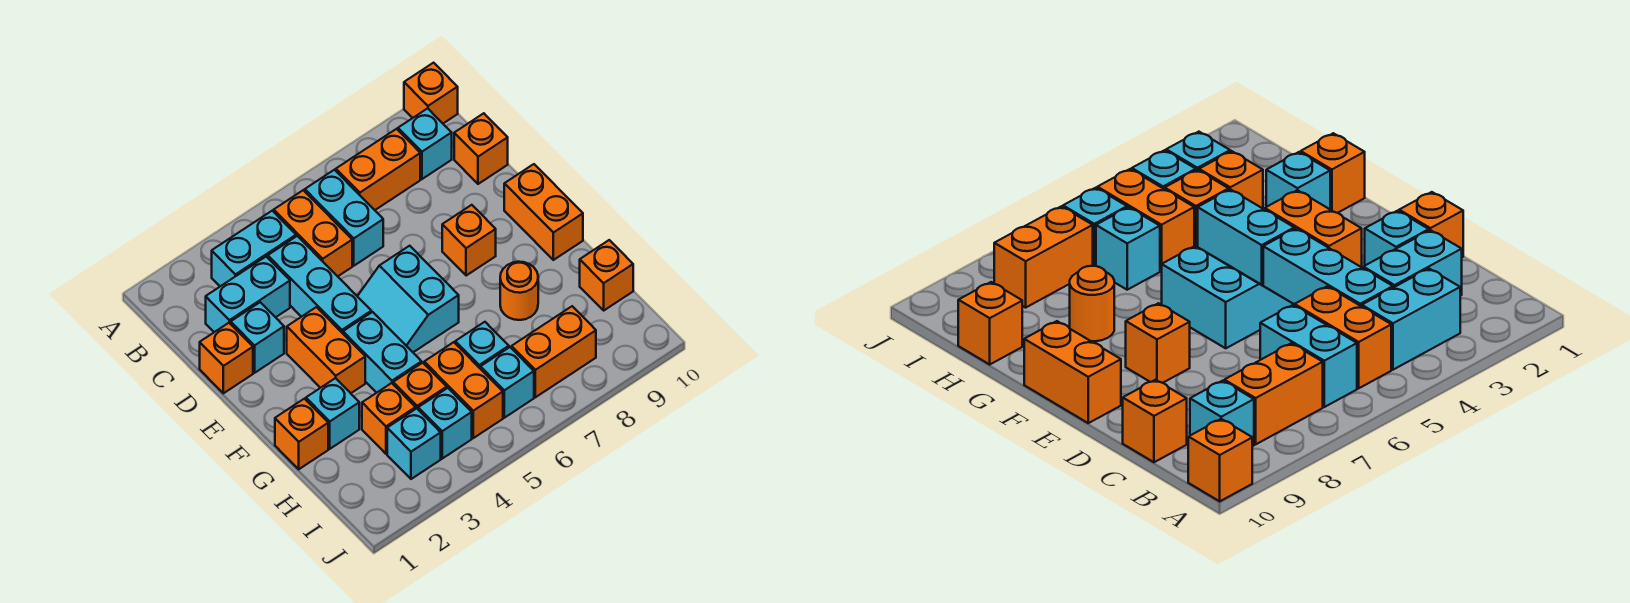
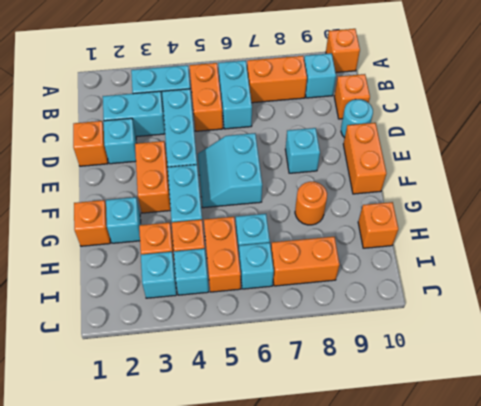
none -> cyan 1x1 round brick [341,99,373,138]
orange 1x1 brick [442,205,496,276] -> cyan 1x1 brick [285,128,320,173]

